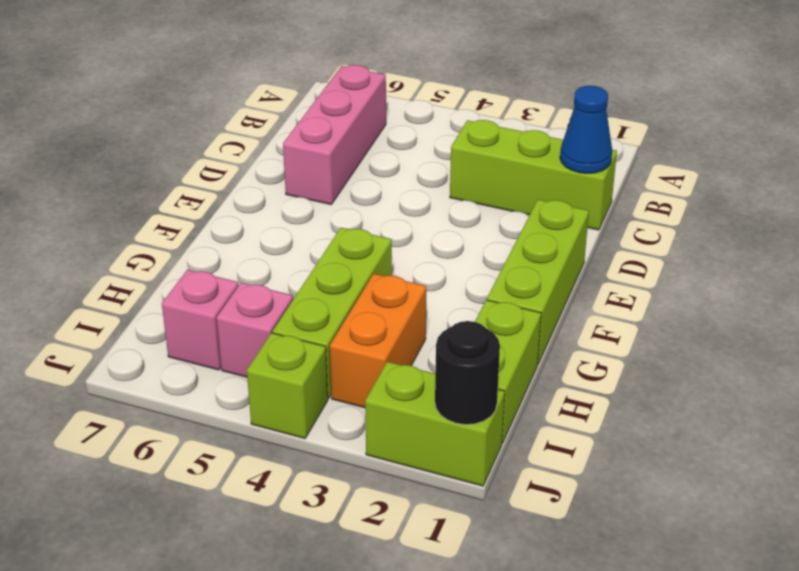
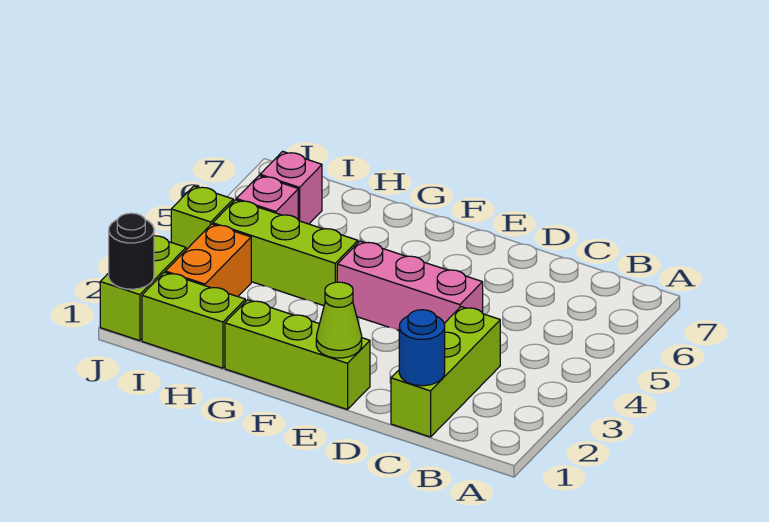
pink 1x3 brick [283,65,386,205] -> pink 1x3 brick moved to [337,241,483,330]
blue 1x1 cone [560,86,612,173] -> blue 1x1 round brick [399,310,445,386]
none -> lime 1x1 cone [316,282,362,358]
orange 1x2 brick [330,274,426,408] -> orange 1x2 brick turned to [165,224,251,297]

